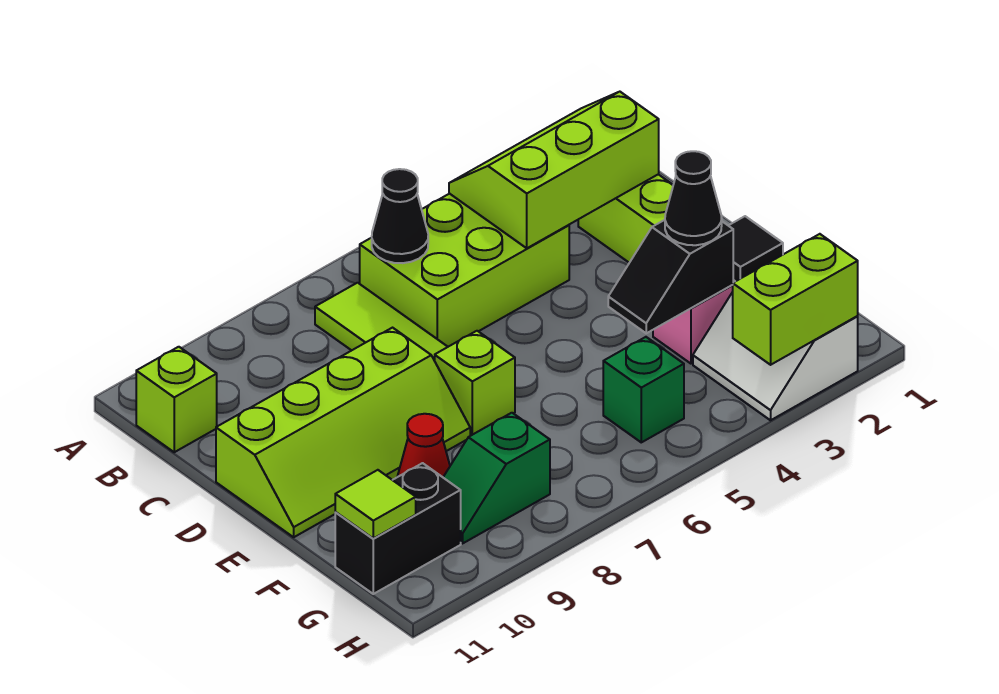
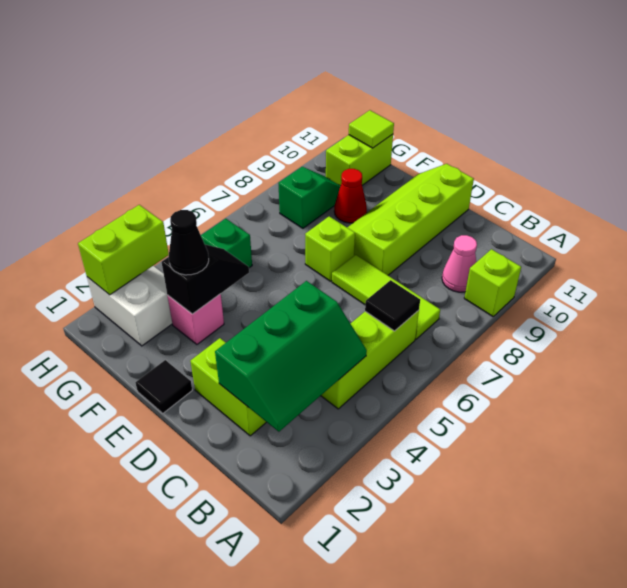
lime 2x3 slope [449,92,659,248] -> green 2x3 slope [215,281,367,432]
lime 2x3 brick [360,194,569,347] -> lime 1x3 brick [321,310,419,409]
black 1x1 cone [372,169,428,263] -> black 1x1 tile [365,280,420,331]
none -> pink 1x1 cone [442,235,477,292]
lime 1x1 brick [136,347,217,452] -> lime 1x1 brick moved to [464,249,521,316]
black 1x2 brick [335,463,461,594] -> lime 1x2 brick [326,134,393,186]

